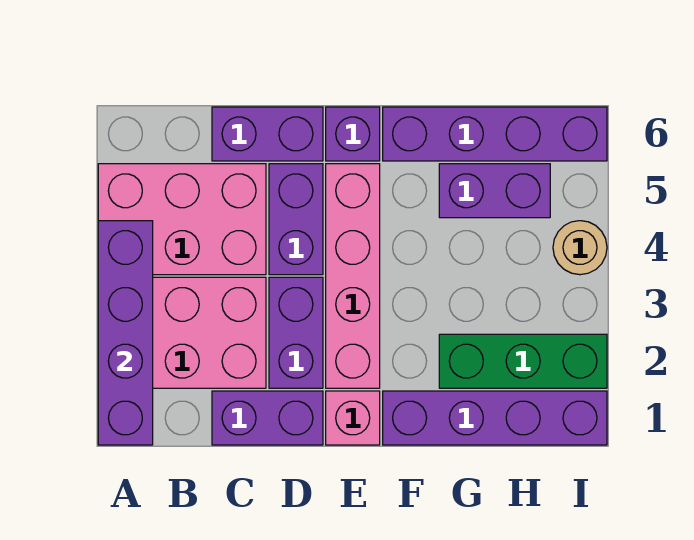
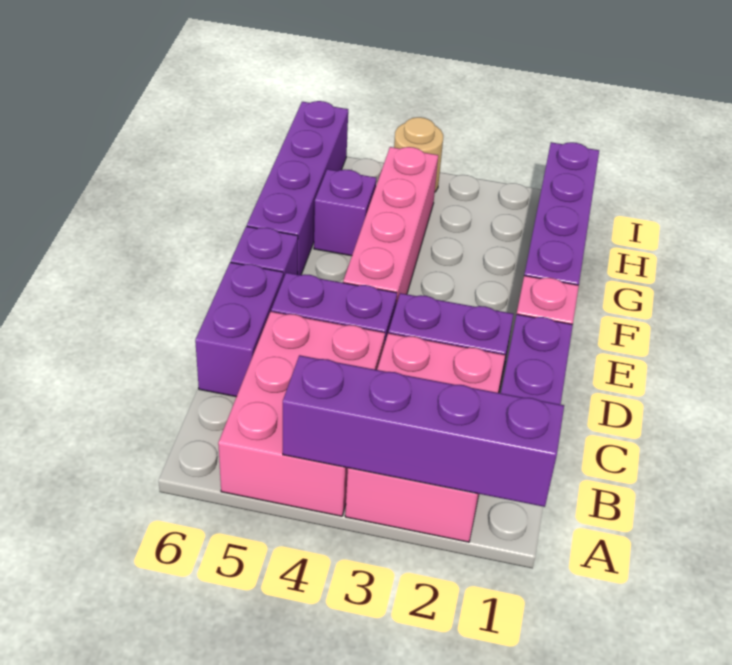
pink 1x4 brick [326,164,380,388] -> pink 1x4 brick turned to [343,147,438,304]
green 1x3 brick [439,334,607,388] -> none
purple 1x2 brick [439,164,550,218] -> purple 1x1 brick [314,169,376,256]

